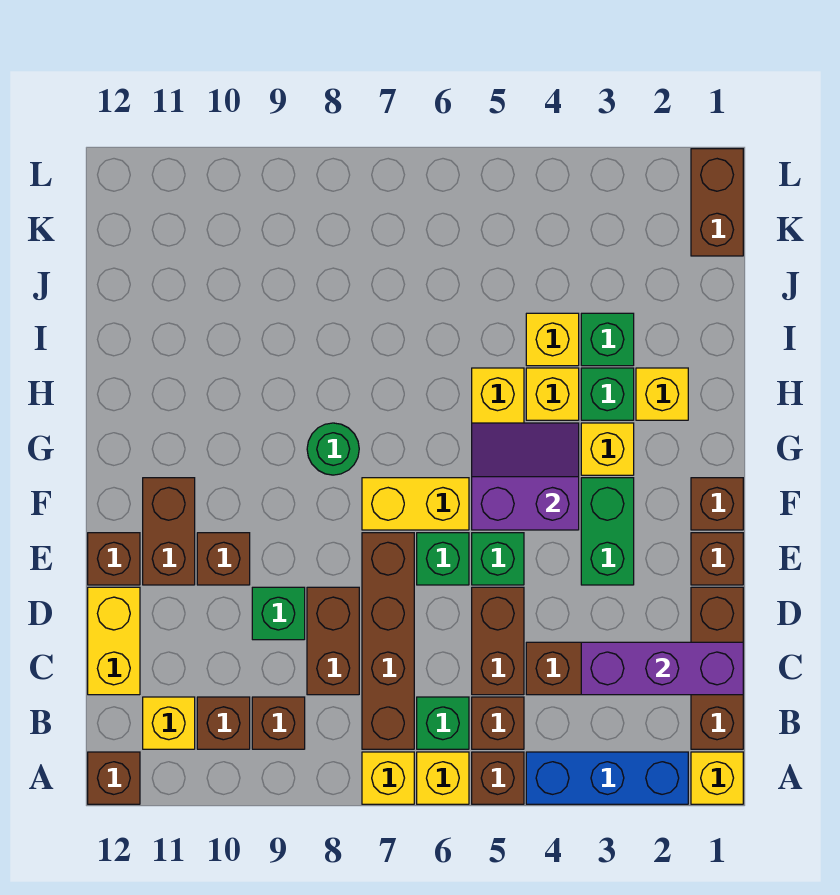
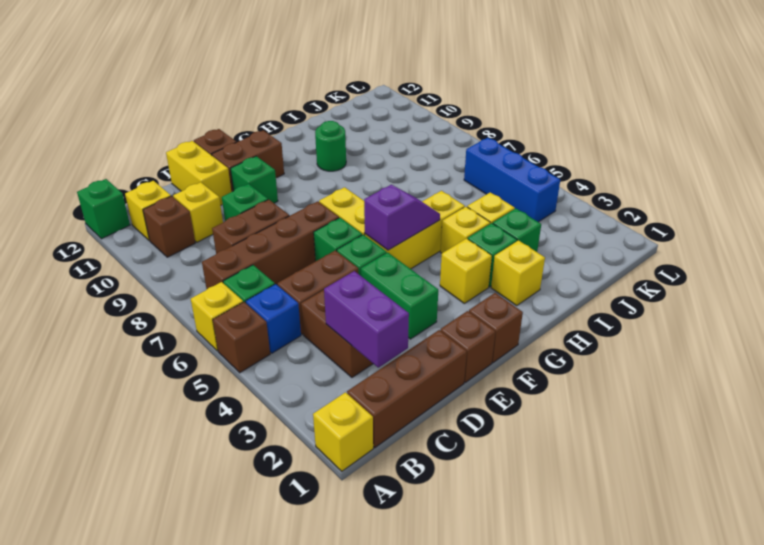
blue 1x3 brick [526,752,688,804] -> blue 1x3 brick moved to [464,138,560,222]
yellow 1x1 brick [362,752,414,804] -> yellow 1x1 brick moved to [173,182,223,242]
brown 1x1 brick [88,752,140,804] -> green 1x1 brick [77,179,130,239]
brown 1x1 brick [472,697,524,749] -> blue 1x1 brick [246,284,301,353]
brown 1x1 brick [252,697,305,749] -> none
purple 1x3 brick [581,642,743,695] -> purple 1x2 brick [324,271,409,368]
yellow 1x2 brick [88,587,140,695] -> yellow 1x2 brick turned to [166,141,231,205]
green 1x2 brick [581,478,634,585] -> green 1x2 brick turned to [361,252,438,339]
brown 1x1 brick [197,533,250,585] -> green 1x1 brick [231,156,278,203]
purple 2x2 slope [472,423,579,530] -> purple 1x2 slope [364,185,440,250]
green 1x1 round brick [307,423,359,475] -> green 1x1 round brick moved to [315,121,346,171]
brown 1x2 brick [691,149,743,256] -> none

